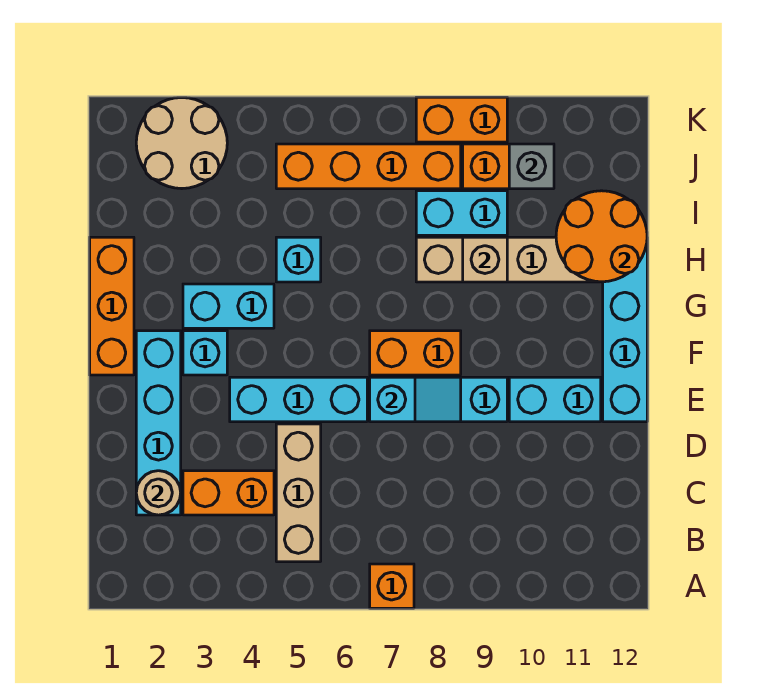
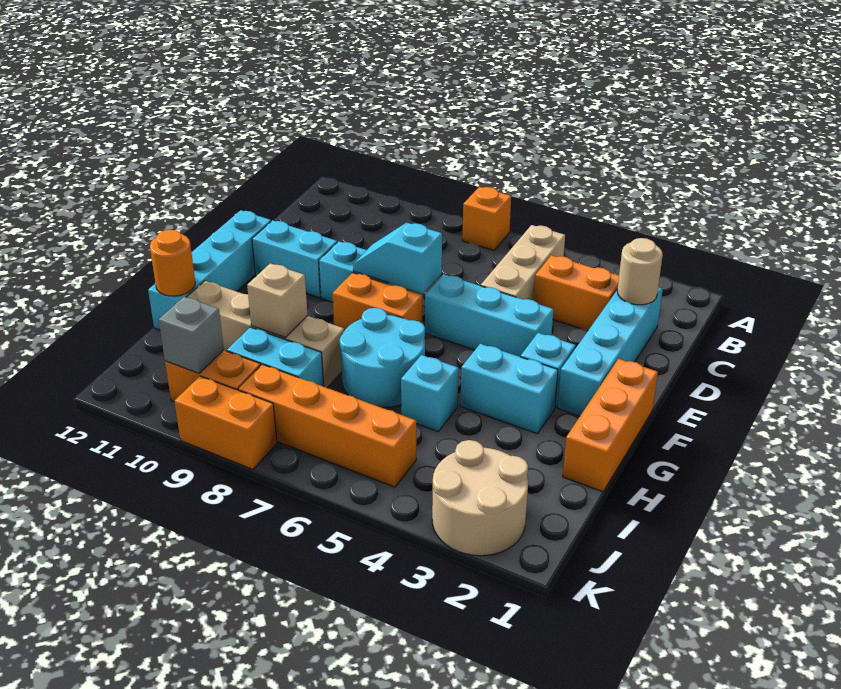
none -> cyan 2x2 round brick [340,308,425,408]
orange 2x2 round brick [556,191,647,282] -> orange 1x1 round brick [150,230,195,296]

